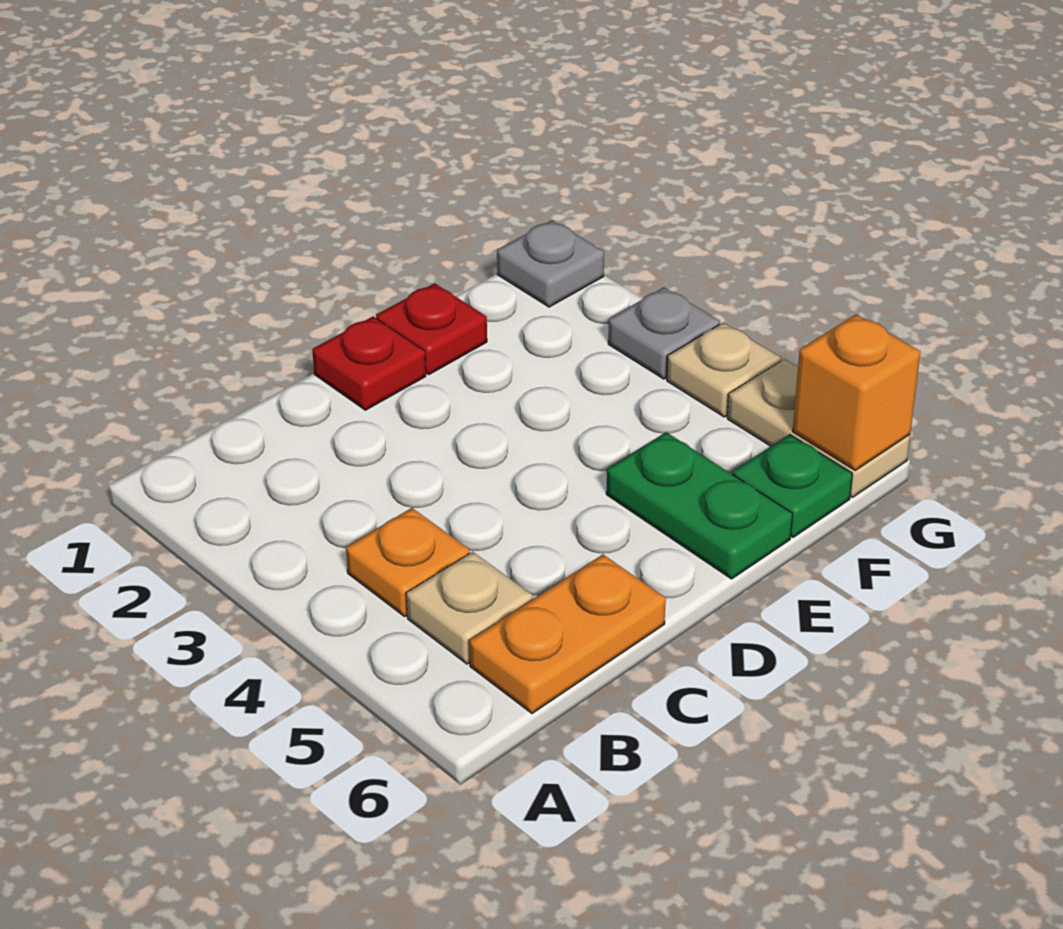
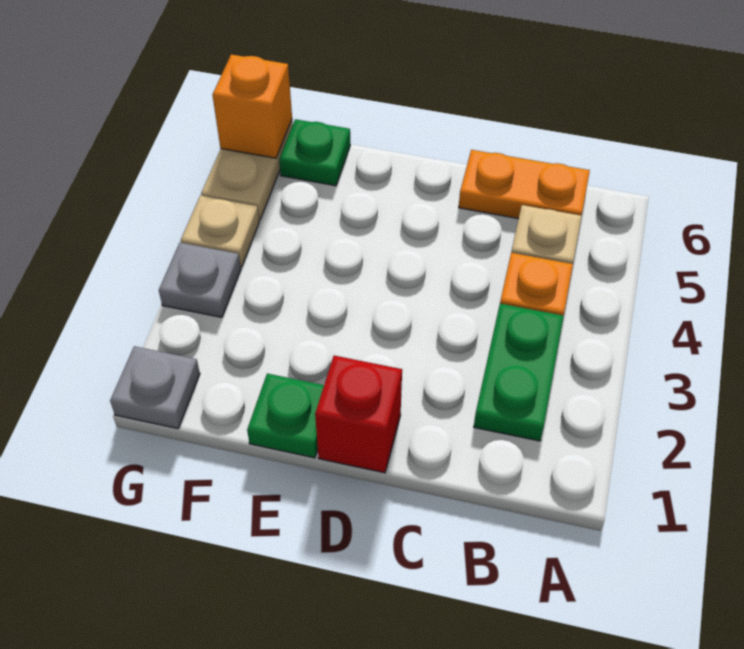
red 1x1 plate [312,316,426,410] -> red 1x1 brick [315,356,402,473]
red 1x1 plate [376,283,487,374] -> green 1x1 plate [247,374,324,458]
green 1x2 plate [606,432,792,579] -> green 1x2 plate moved to [474,304,564,441]

